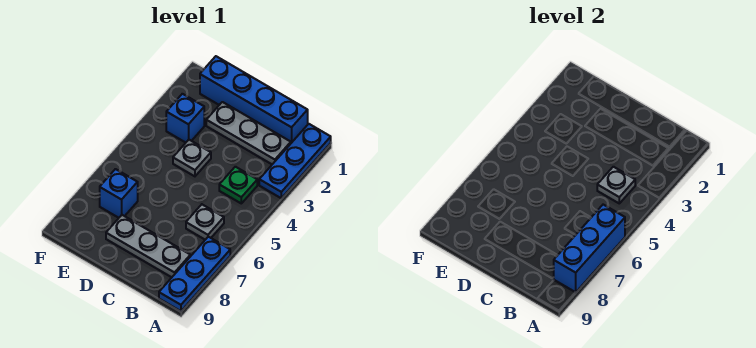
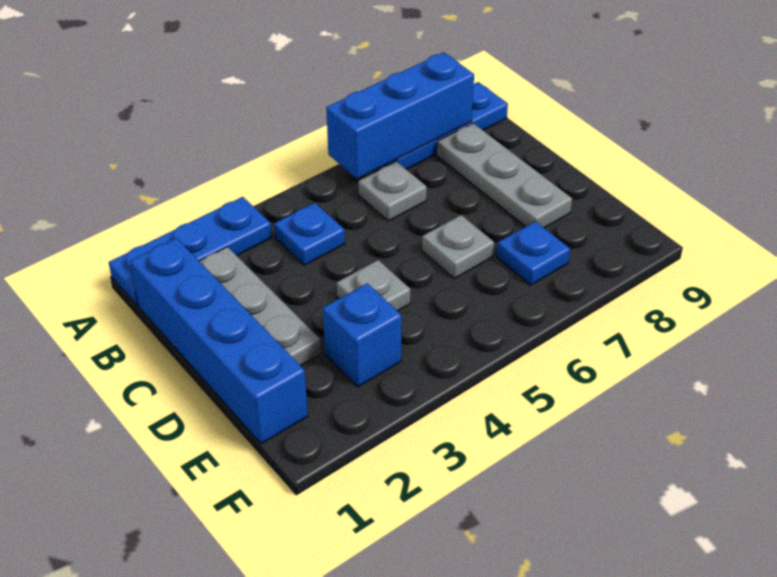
green 1x1 plate [219,167,257,203] -> blue 1x1 plate [274,203,345,265]
grey 1x1 plate [597,167,635,203] -> grey 1x1 plate moved to [422,215,494,279]
blue 1x1 brick [100,169,138,218] -> blue 1x1 plate [497,221,570,285]

